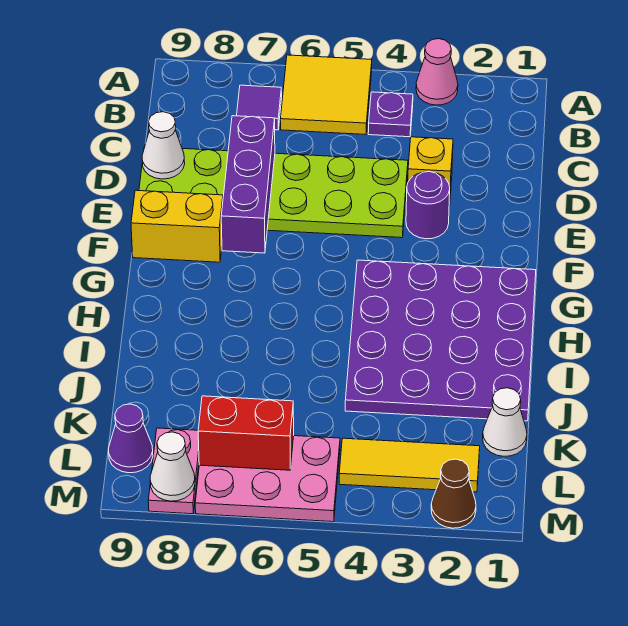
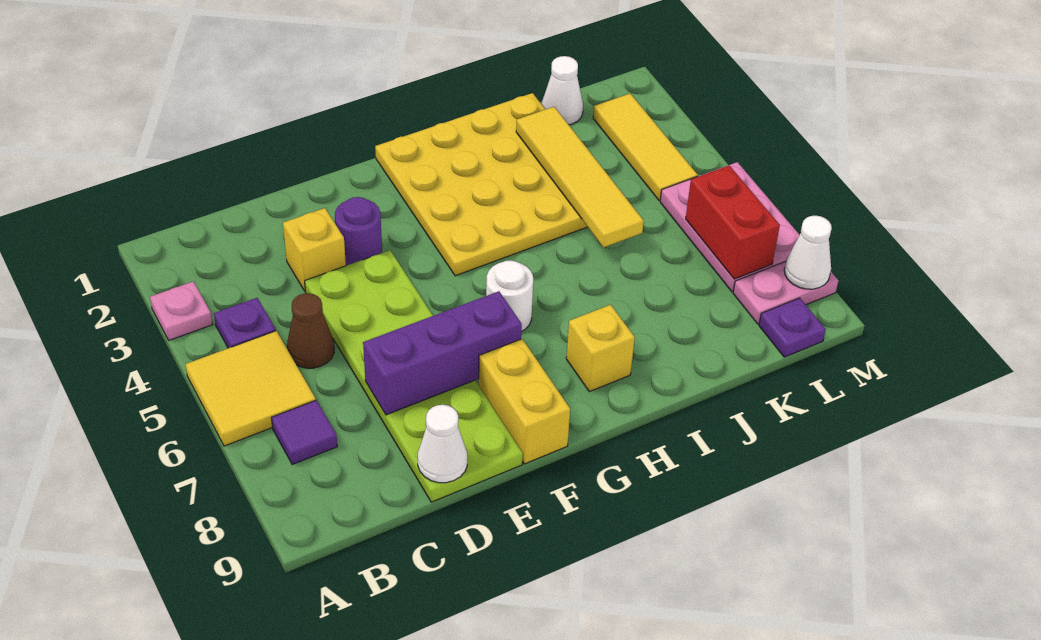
pink 1x1 cone [416,39,458,105] -> pink 1x1 plate [150,281,213,340]
purple 4x4 plate [345,260,536,421] -> yellow 4x4 plate [375,93,587,276]
none -> white 1x1 round brick [486,260,533,332]
none -> yellow 1x1 brick [566,305,635,392]
none -> yellow 1x4 tile [516,107,644,248]
purple 1x1 cone [109,404,153,473] -> purple 1x1 plate [759,298,826,357]
brown 1x1 cone [431,459,476,528] -> brown 1x1 cone moved to [287,293,334,368]

